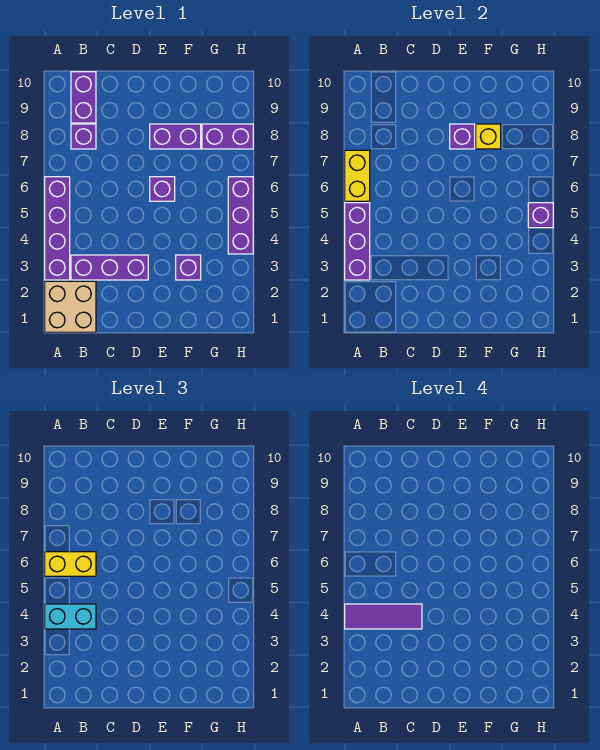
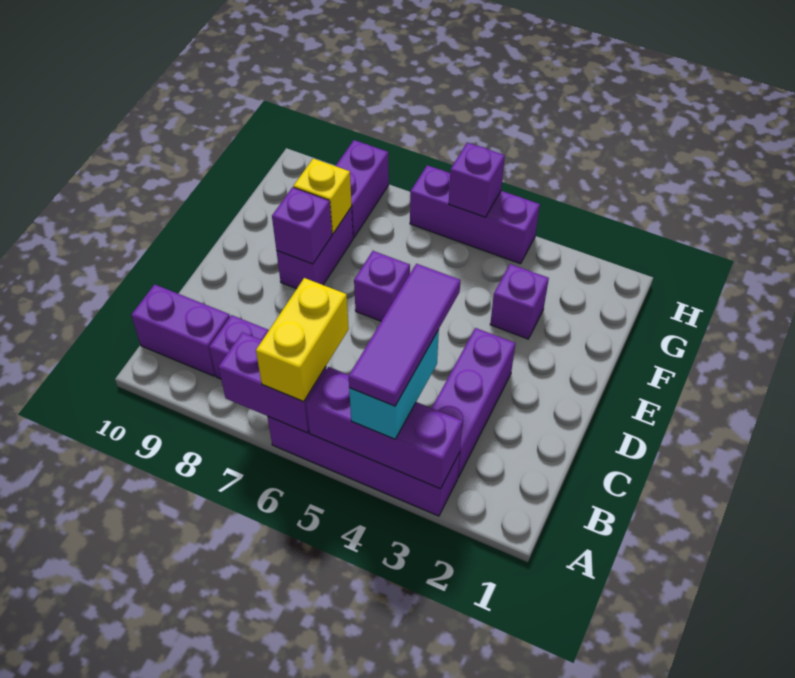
tan 2x2 brick [45,281,96,332] -> none
yellow 1x2 brick [345,150,370,201] -> purple 1x2 brick [219,332,327,433]

